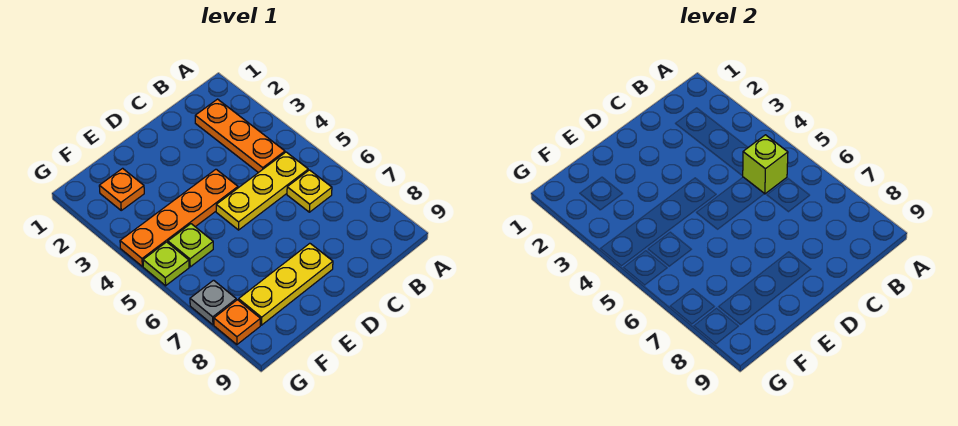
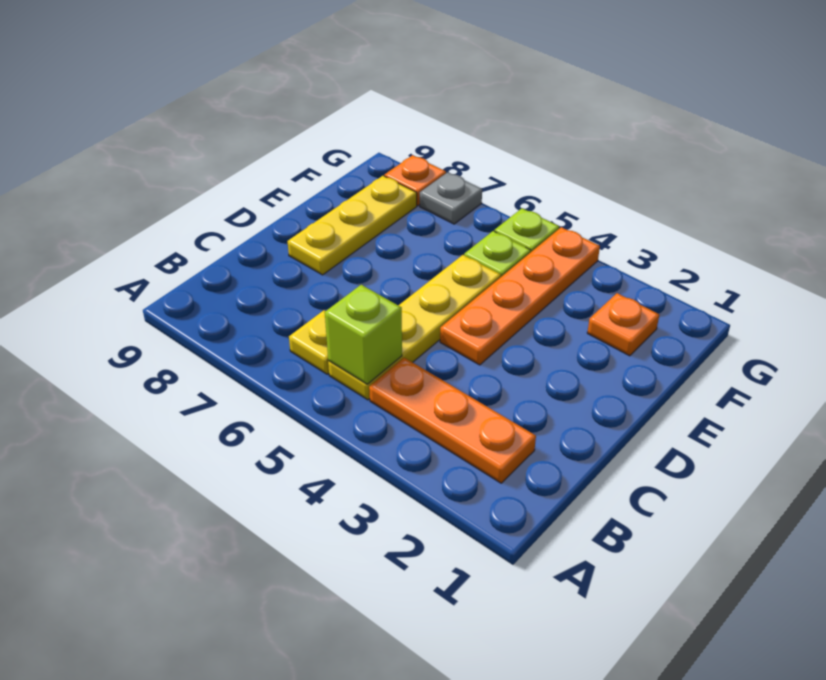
yellow 1x3 plate [216,152,308,230] -> yellow 1x4 plate [328,255,501,400]

